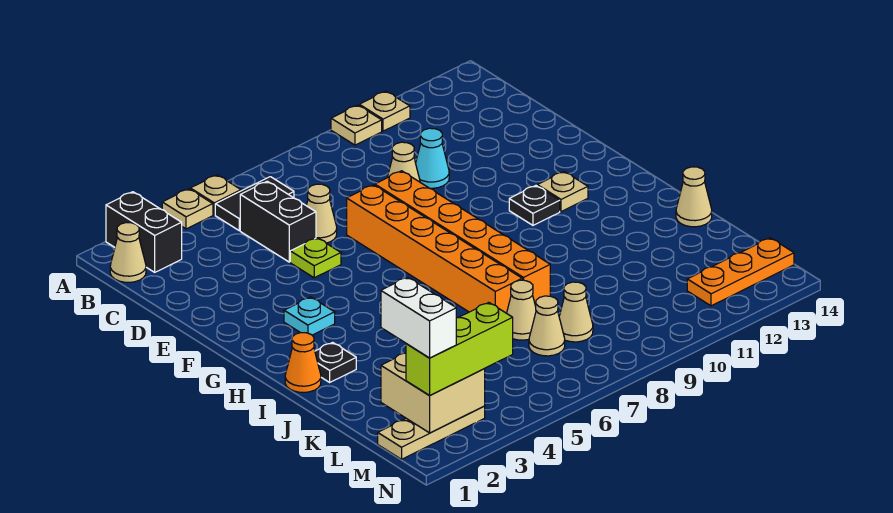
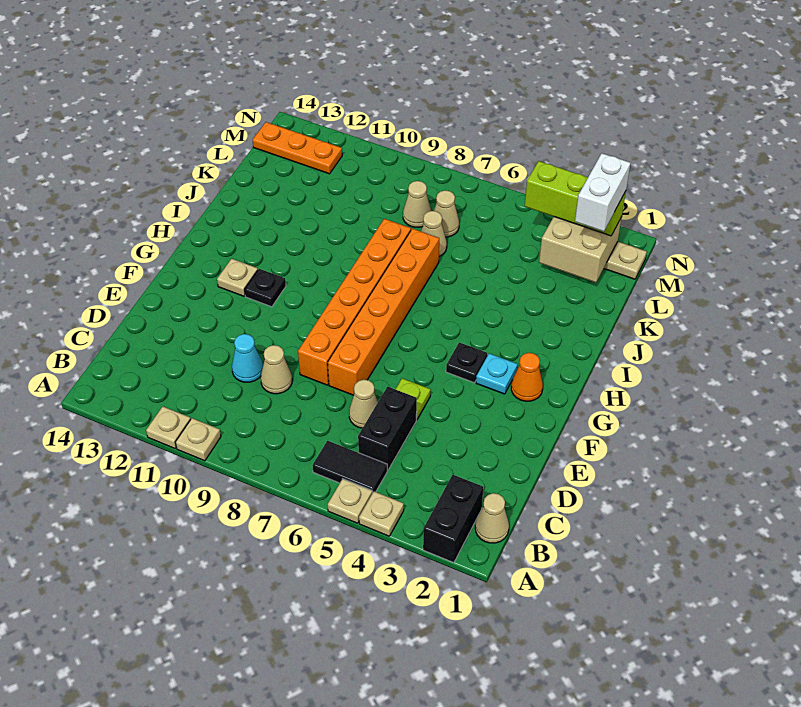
orange 1x1 cone [285,333,321,392] -> orange 1x1 cone moved to [511,353,543,401]
black 1x1 plate [315,342,356,382] -> black 1x1 plate moved to [446,342,487,383]
tan 1x1 cone [676,167,712,227] -> none

